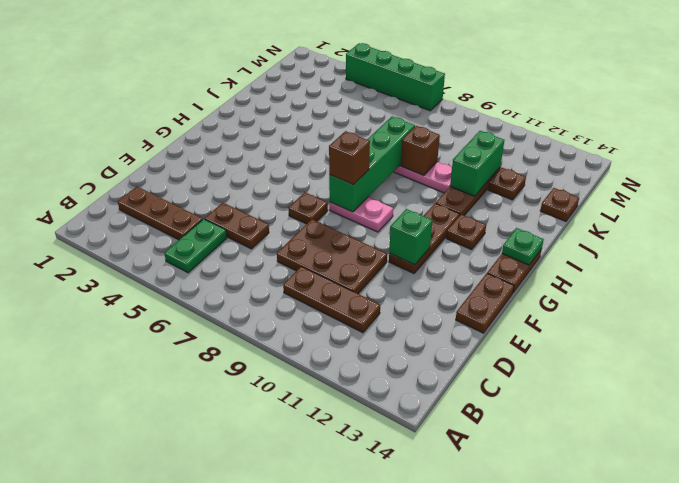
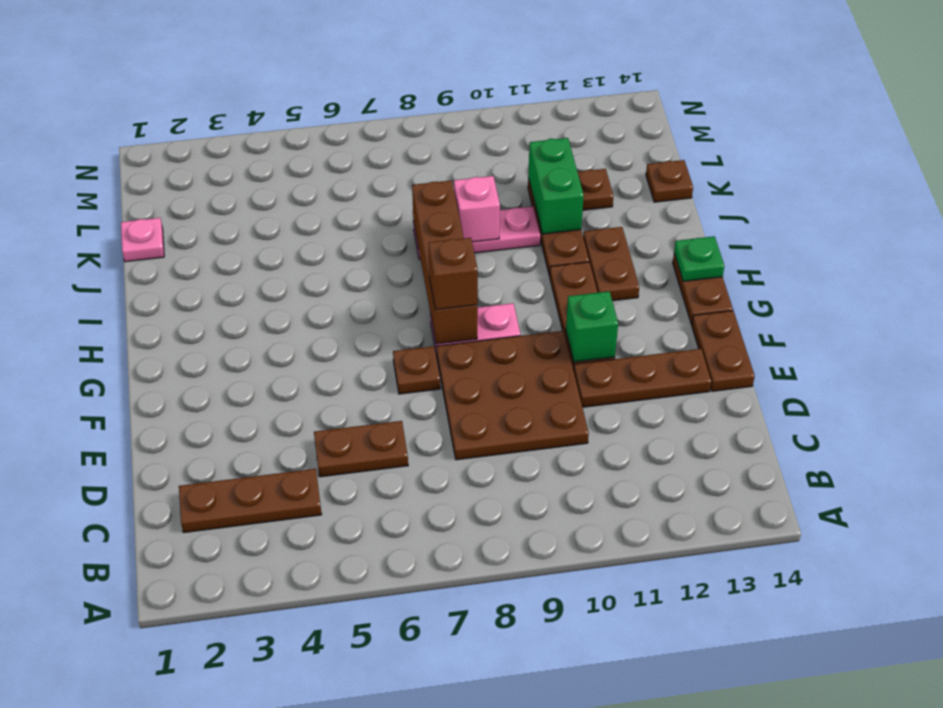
green 1x2 plate [164,219,227,273] -> none
brown 1x3 plate [283,266,380,333] -> brown 1x3 plate moved to [574,349,711,407]
brown 2x3 plate [277,219,387,294] -> brown 3x3 plate [437,331,589,460]
green 1x4 brick [329,116,415,212] -> brown 1x4 brick [412,180,478,344]
brown 1x1 plate [446,214,486,250] -> brown 1x2 plate [583,227,639,301]
brown 1x1 brick [401,126,440,176] -> pink 1x1 brick [454,176,500,242]
none -> pink 1x1 plate [121,218,164,262]
green 1x4 brick [346,43,445,111] -> none

